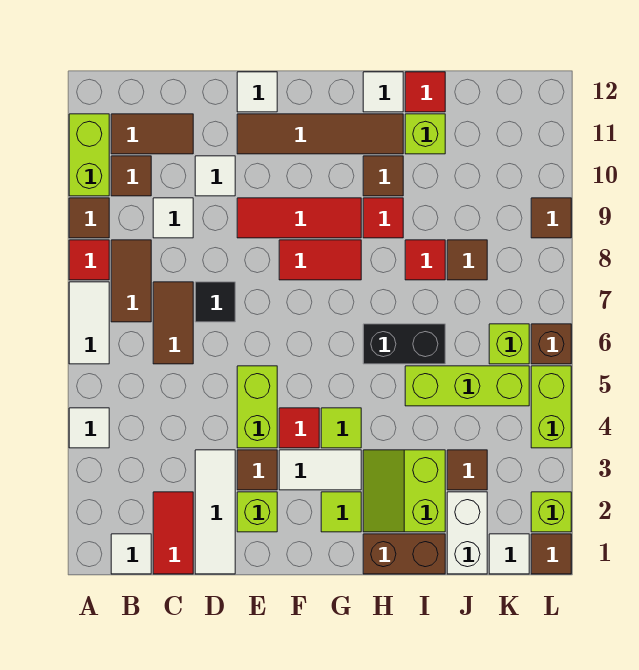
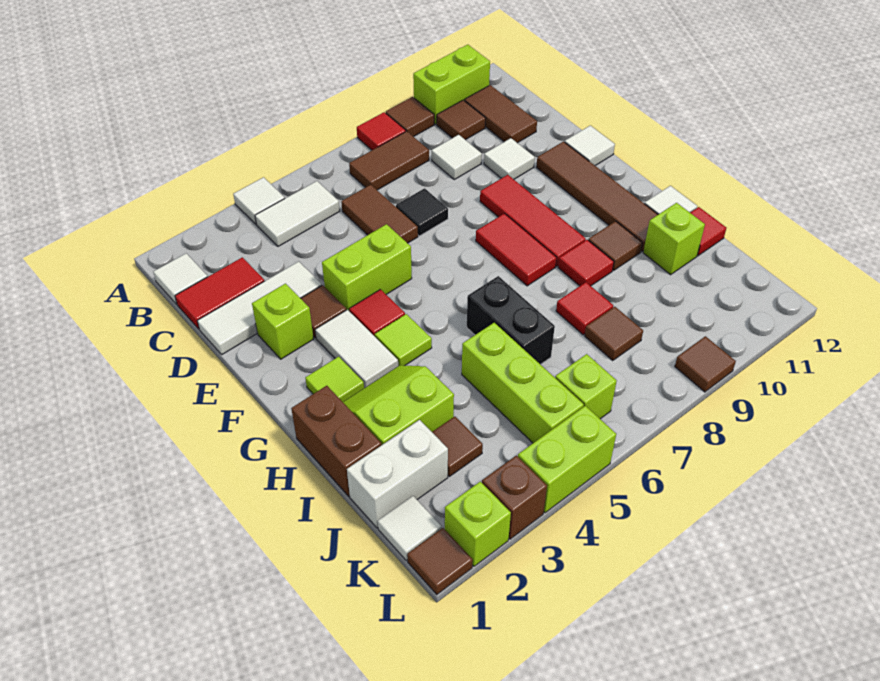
white 1x2 tile [69,282,109,364] -> white 1x2 tile moved to [255,181,340,246]
brown 1x2 tile [153,282,193,364] -> brown 1x2 tile turned to [341,185,418,243]
brown 1x1 brick [531,324,571,364] -> brown 1x1 brick moved to [482,456,547,539]

